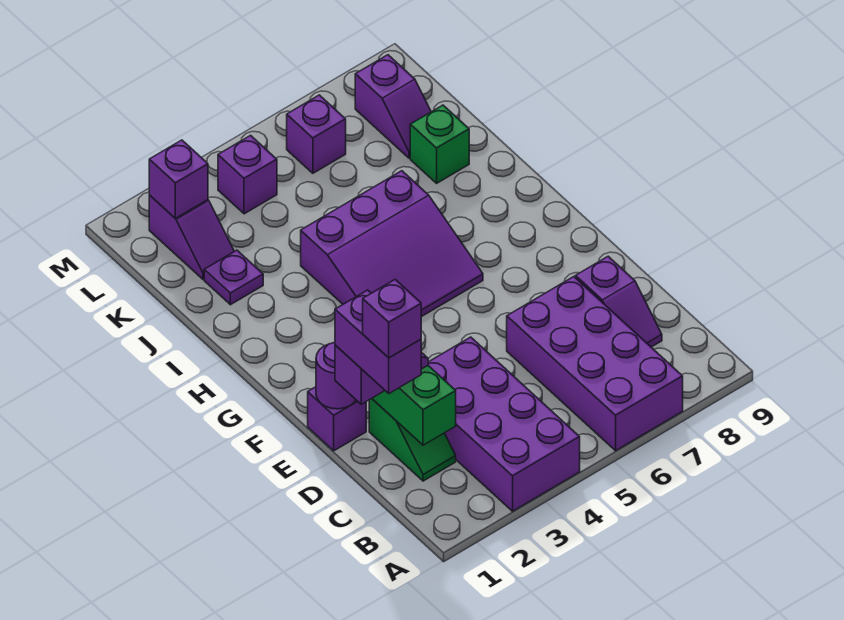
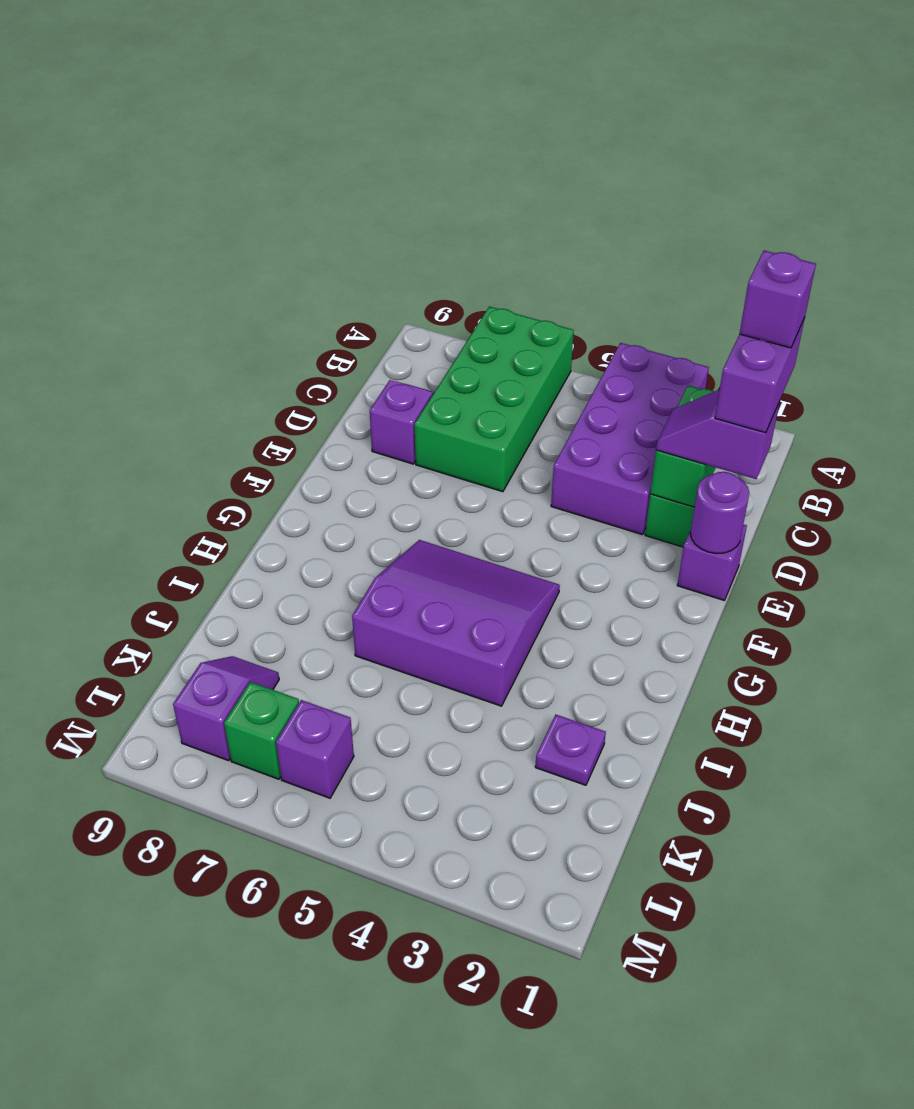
purple 2x4 brick [507,277,683,451] -> green 2x4 brick [415,306,574,492]
green 1x1 brick [410,105,469,183] -> green 1x1 brick moved to [224,682,299,779]
purple 1x2 slope [149,195,234,279] -> none
purple 1x1 brick [149,140,208,218] -> none
purple 1x1 brick [218,135,277,214] -> none

